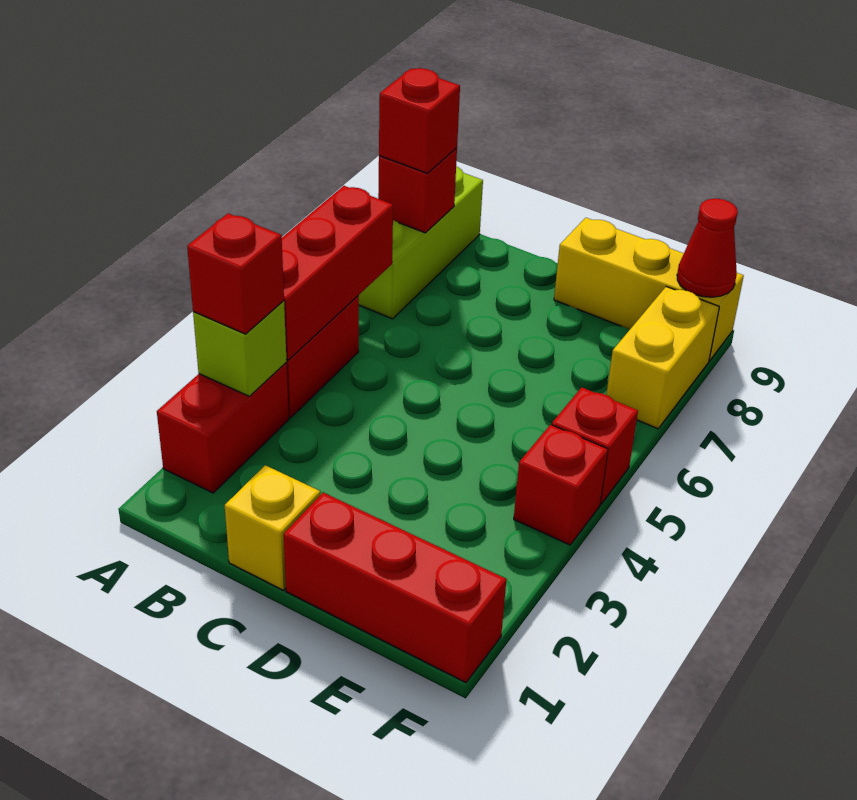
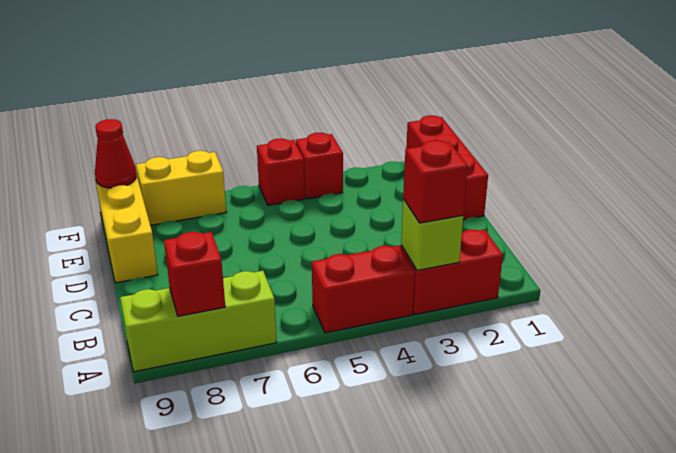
red 1x3 brick [282,186,393,360] -> none
red 1x1 brick [379,68,460,173] -> none
yellow 1x1 brick [225,465,320,590] -> none

